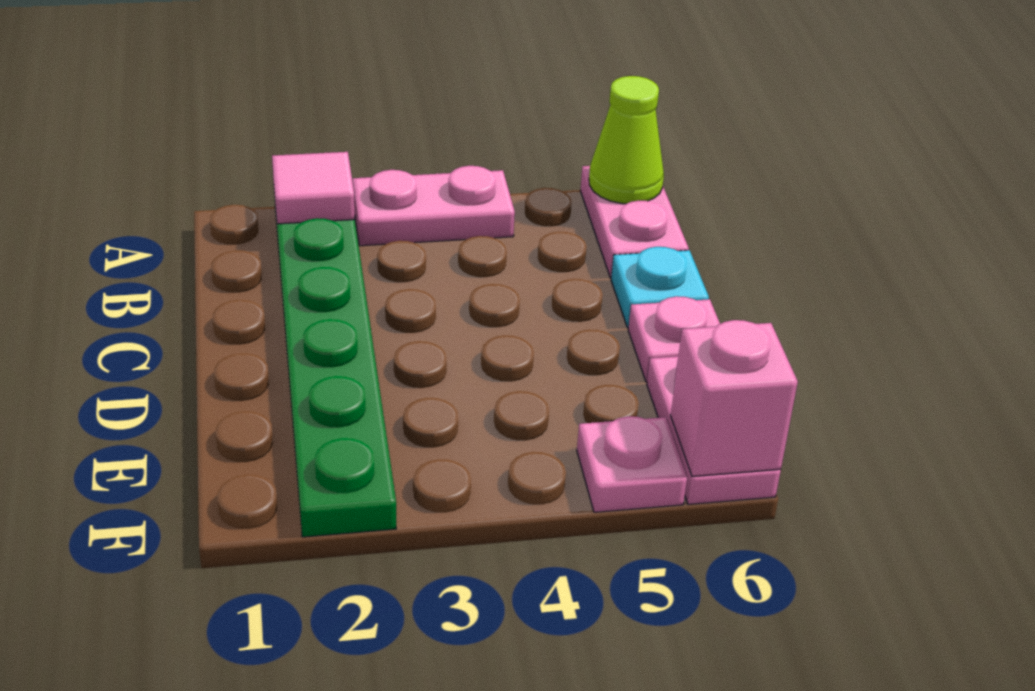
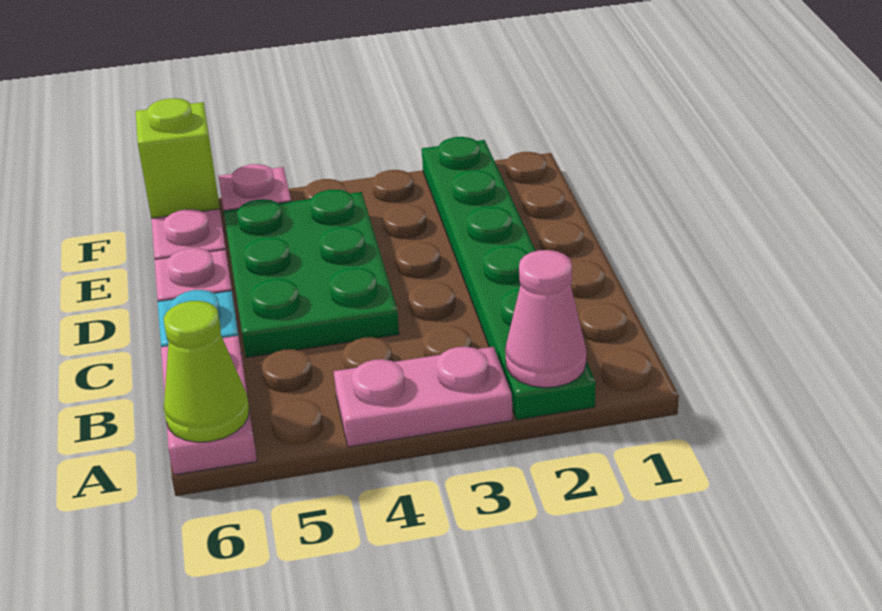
pink 1x1 tile [272,152,355,224] -> pink 1x1 cone [505,250,586,388]
none -> green 2x3 plate [224,189,399,358]
pink 1x1 brick [671,320,798,476] -> lime 1x1 brick [136,98,220,218]

